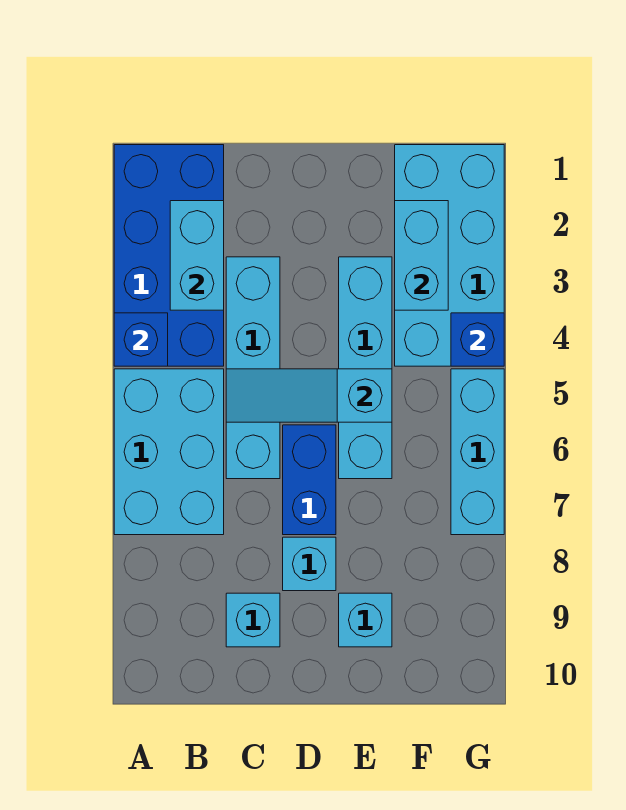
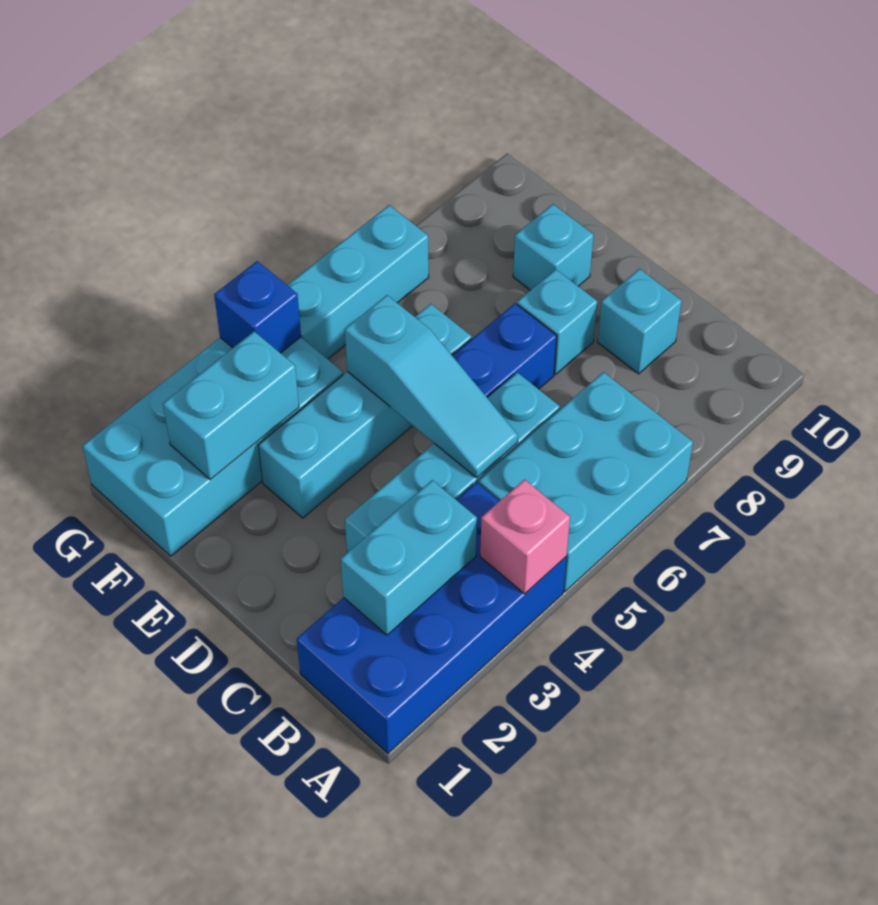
blue 1x1 brick [114,313,168,366] -> pink 1x1 brick [480,480,570,594]

